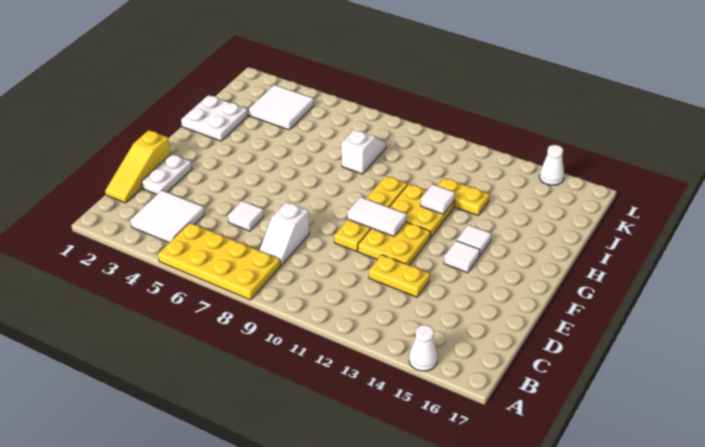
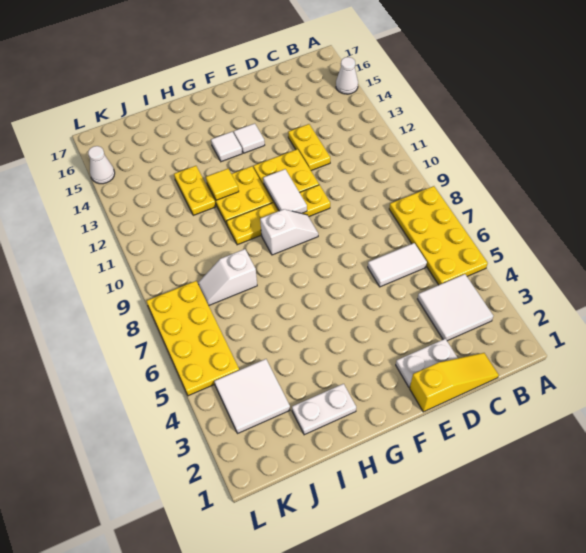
white 1x2 slope [260,202,309,266] -> white 1x2 slope moved to [260,209,318,255]
white 1x1 tile [228,201,264,231] -> white 1x2 tile [368,243,427,287]
white 2x2 plate [181,95,248,141] -> white 1x2 plate [292,384,356,435]
white 1x1 tile [420,184,455,214] -> yellow 1x1 tile [206,169,239,200]
none -> yellow 2x4 plate [147,281,239,396]

